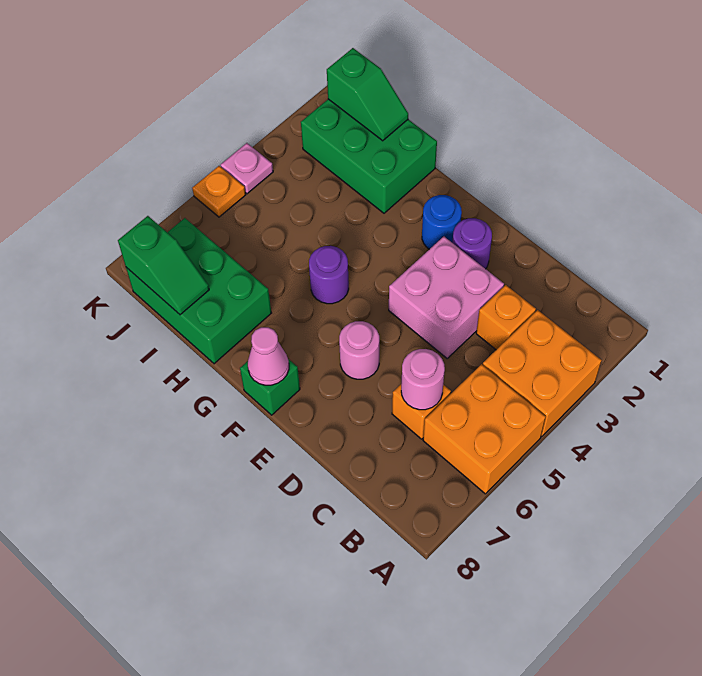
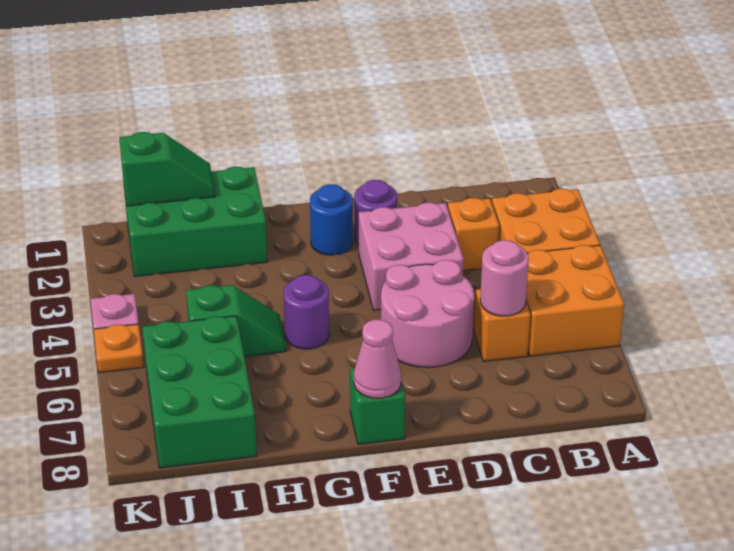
pink 1x1 round brick [339,321,379,379] -> pink 2x2 round brick [381,260,474,368]
green 2x3 brick [126,218,271,364] -> green 2x3 brick turned to [142,316,257,468]
green 1x2 slope [118,216,209,315] -> green 1x2 slope moved to [186,285,286,356]

